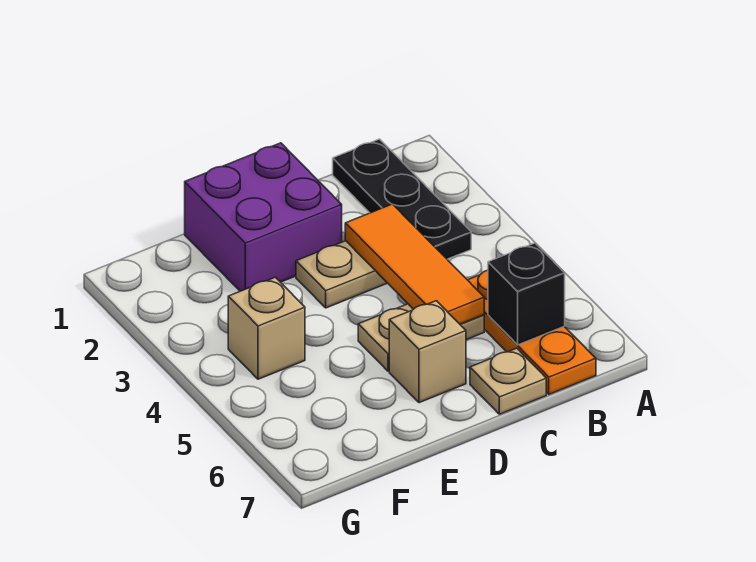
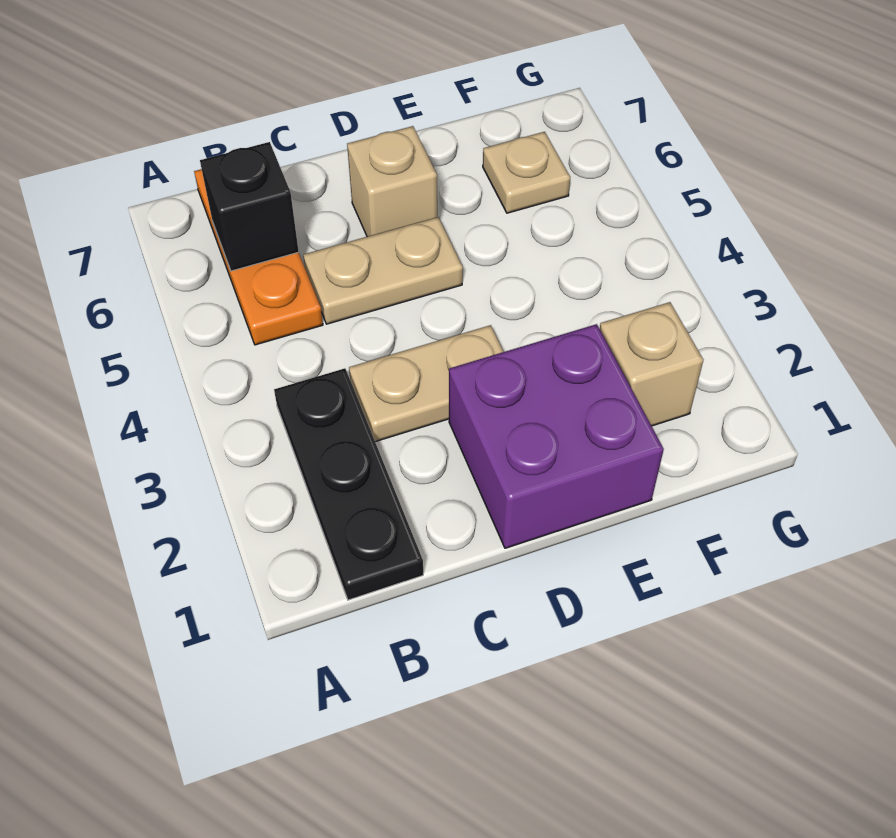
orange 1x3 tile [345,204,484,324] -> none
tan 1x1 plate [470,348,546,414] -> tan 1x1 plate moved to [483,132,570,213]
tan 1x1 brick [228,277,305,379] -> tan 1x1 brick moved to [600,302,703,426]

